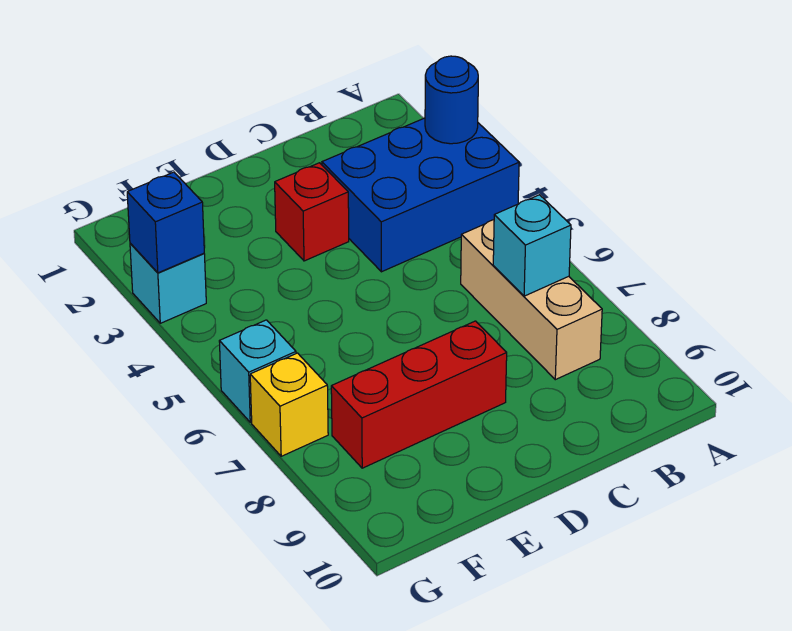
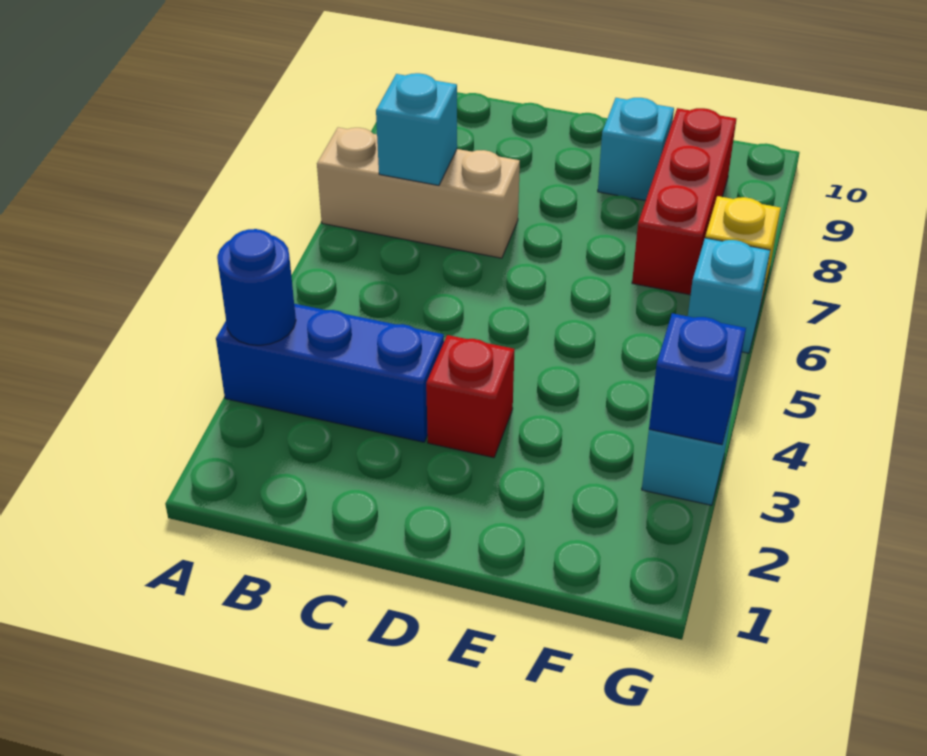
blue 2x3 brick [322,118,519,272] -> blue 1x3 brick [216,304,444,442]
tan 1x3 brick [461,220,602,380] -> tan 1x3 brick turned to [317,127,520,258]
red 1x3 brick [331,321,507,468] -> red 1x3 brick turned to [632,108,736,295]
none -> cyan 1x1 brick [598,98,674,201]

